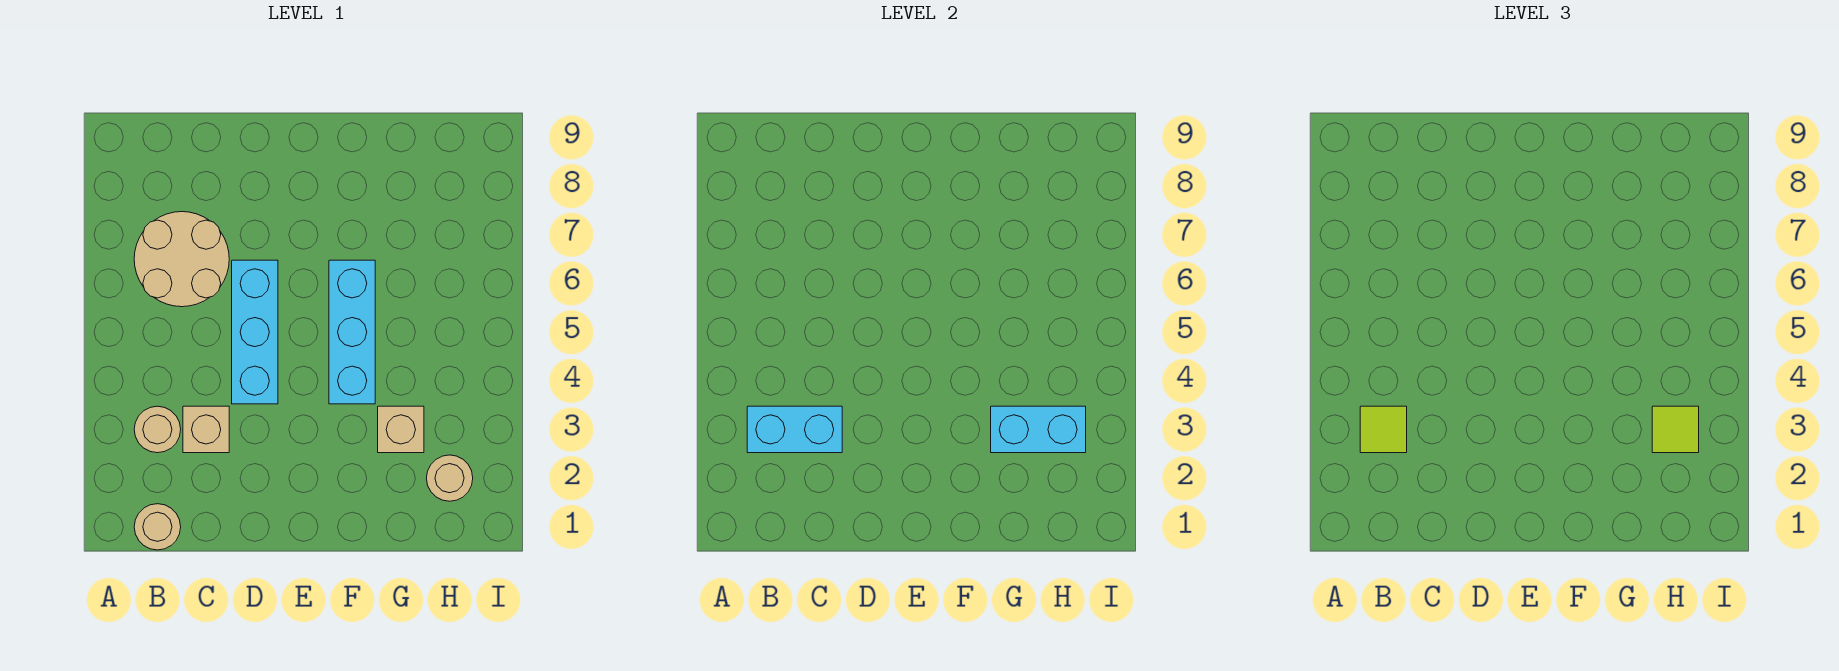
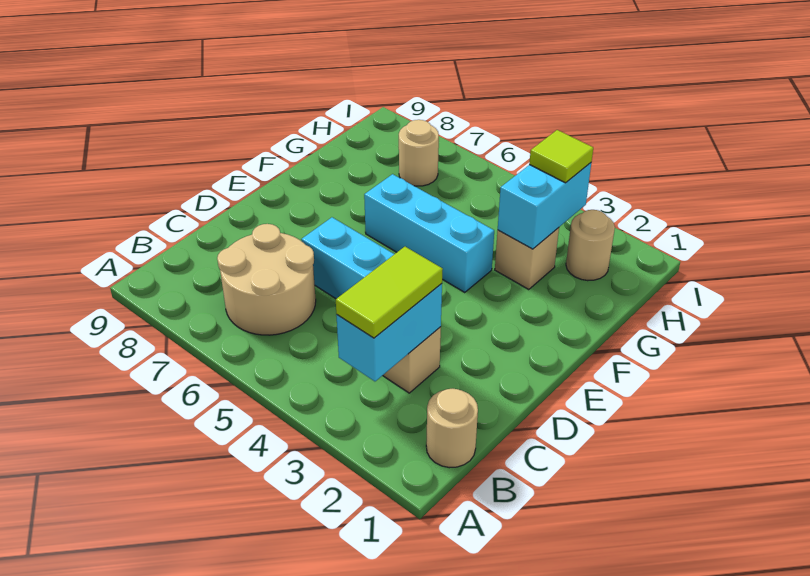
tan 1x1 round brick [134,406,181,453] -> tan 1x1 round brick moved to [399,120,439,186]
lime 1x1 tile [1360,406,1407,453] -> lime 1x2 tile [336,247,443,338]

